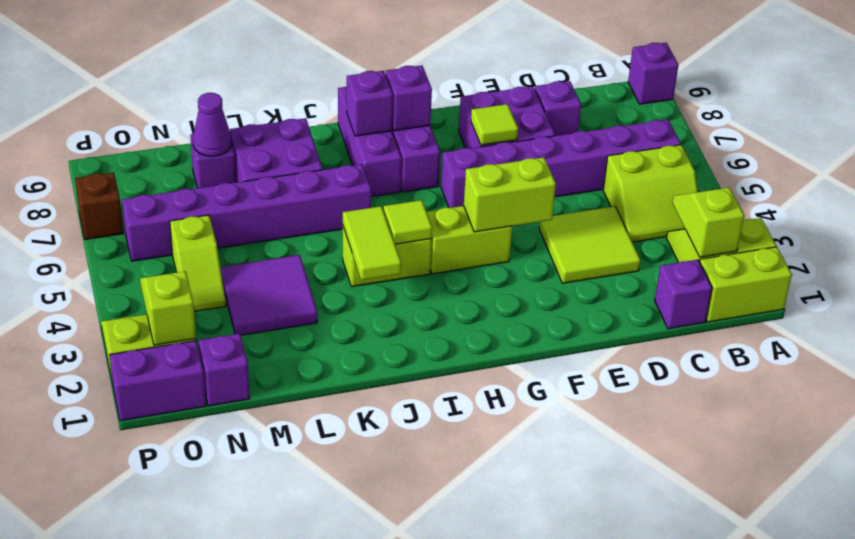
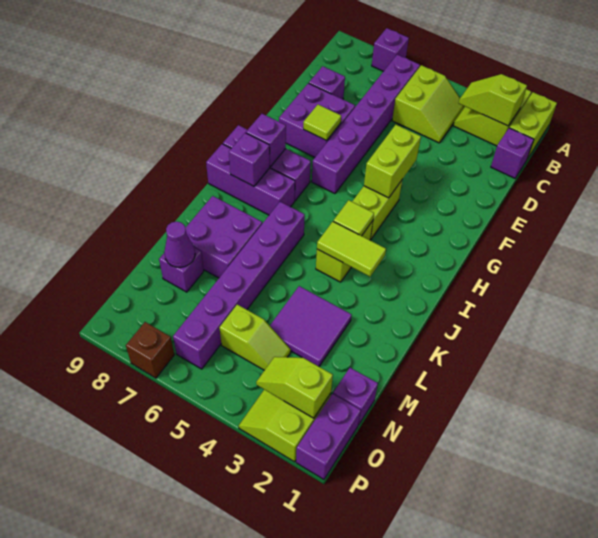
purple 1x1 brick [628,43,678,104] -> purple 1x1 brick moved to [372,28,409,71]
lime 2x2 tile [539,206,640,283] -> none

